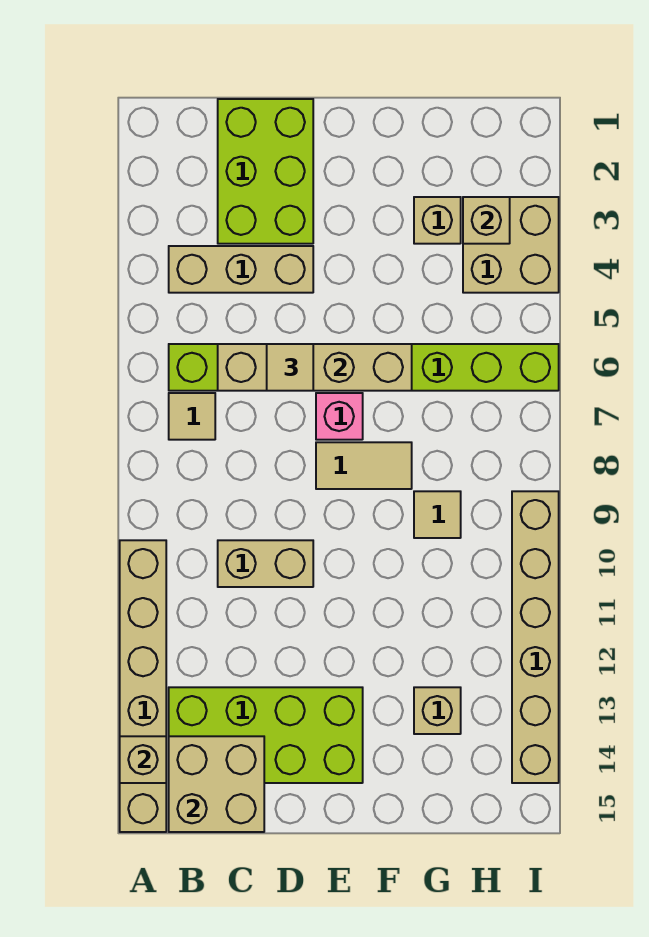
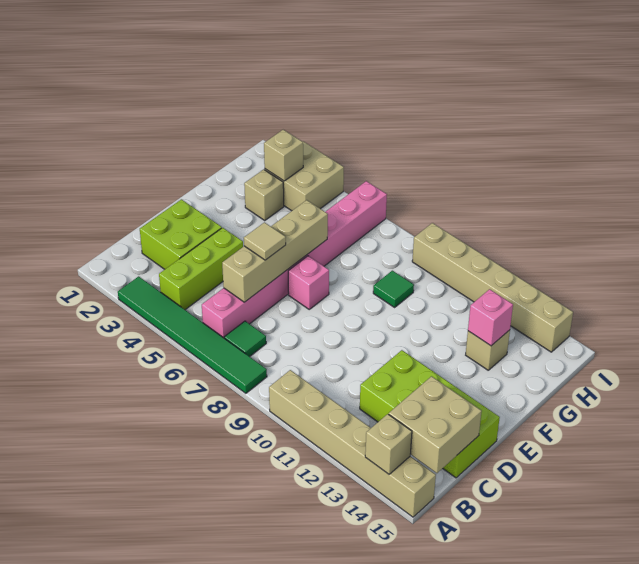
none -> green 1x6 tile [118,276,267,393]
tan 1x3 brick [169,246,313,293] -> lime 1x3 brick [159,228,243,310]
lime 1x8 brick [169,344,559,391] -> pink 1x8 brick [202,181,387,338]
tan 1x1 tile [169,393,215,440] -> green 1x1 tile [224,321,266,357]
lime 2x4 brick [169,687,363,783] -> lime 2x4 brick turned to [360,350,500,478]
lime 2x3 brick [218,99,313,244] -> lime 2x2 brick [140,199,222,269]
tan 1x2 brick [218,540,313,587] -> none
tan 1x2 tile [316,442,412,489] -> none
tan 1x1 tile [414,491,461,538] -> green 1x1 tile [373,271,414,307]
none -> pink 1x1 brick [468,289,513,346]

